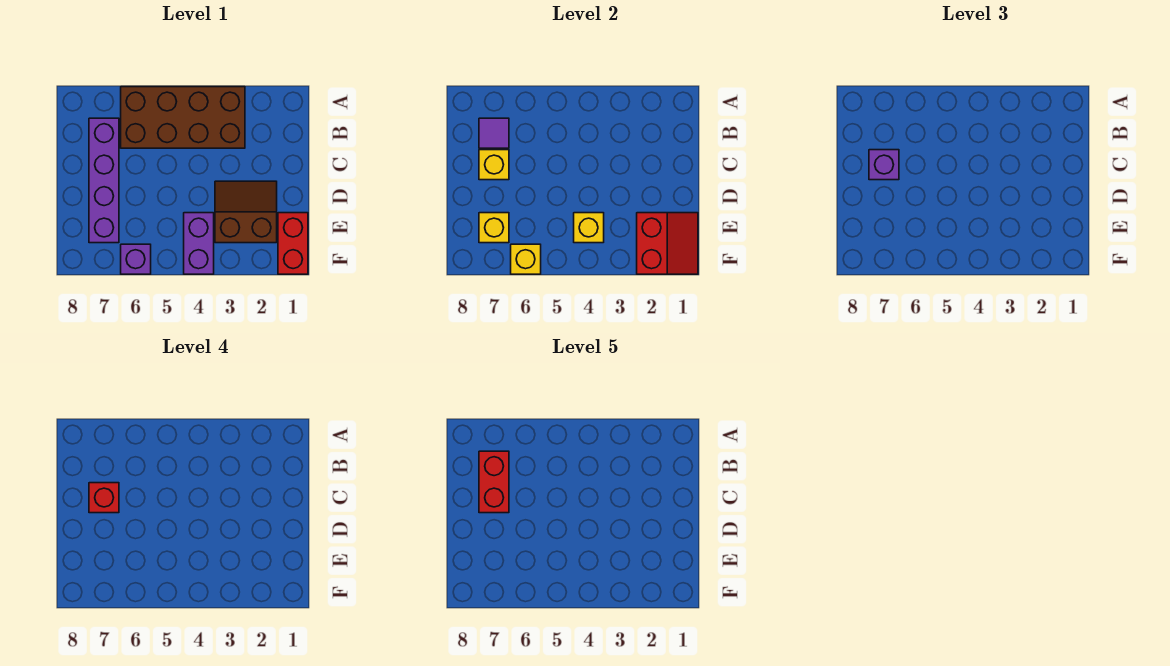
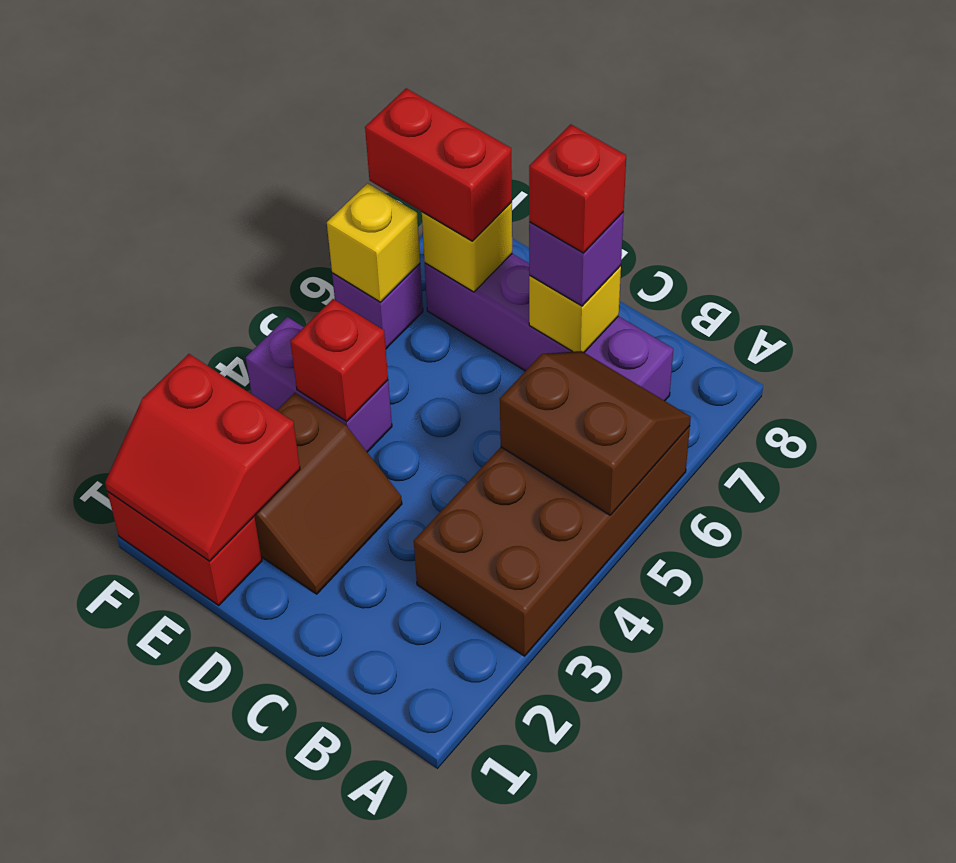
none -> brown 2x2 slope [500,351,691,515]
purple 1x1 tile [479,118,509,148] -> none
red 1x2 brick [479,451,509,513] -> red 1x2 brick moved to [365,88,512,241]
yellow 1x1 brick [574,213,604,243] -> red 1x1 brick [290,299,388,422]

